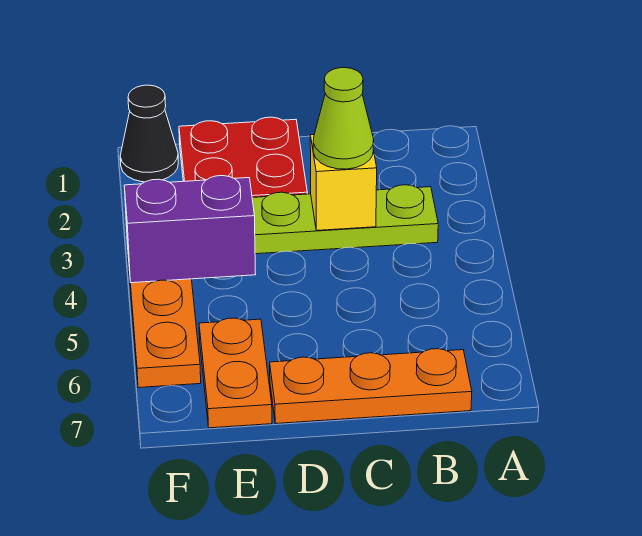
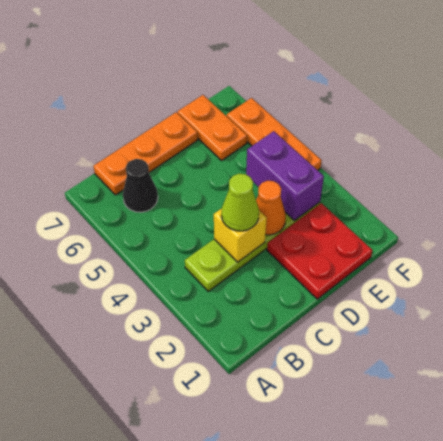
none -> orange 1x1 cone [256,181,286,235]
purple 1x2 brick [124,176,256,283] -> purple 1x2 brick turned to [246,131,324,221]
black 1x1 cone [120,85,178,182] -> black 1x1 cone moved to [123,159,158,212]

